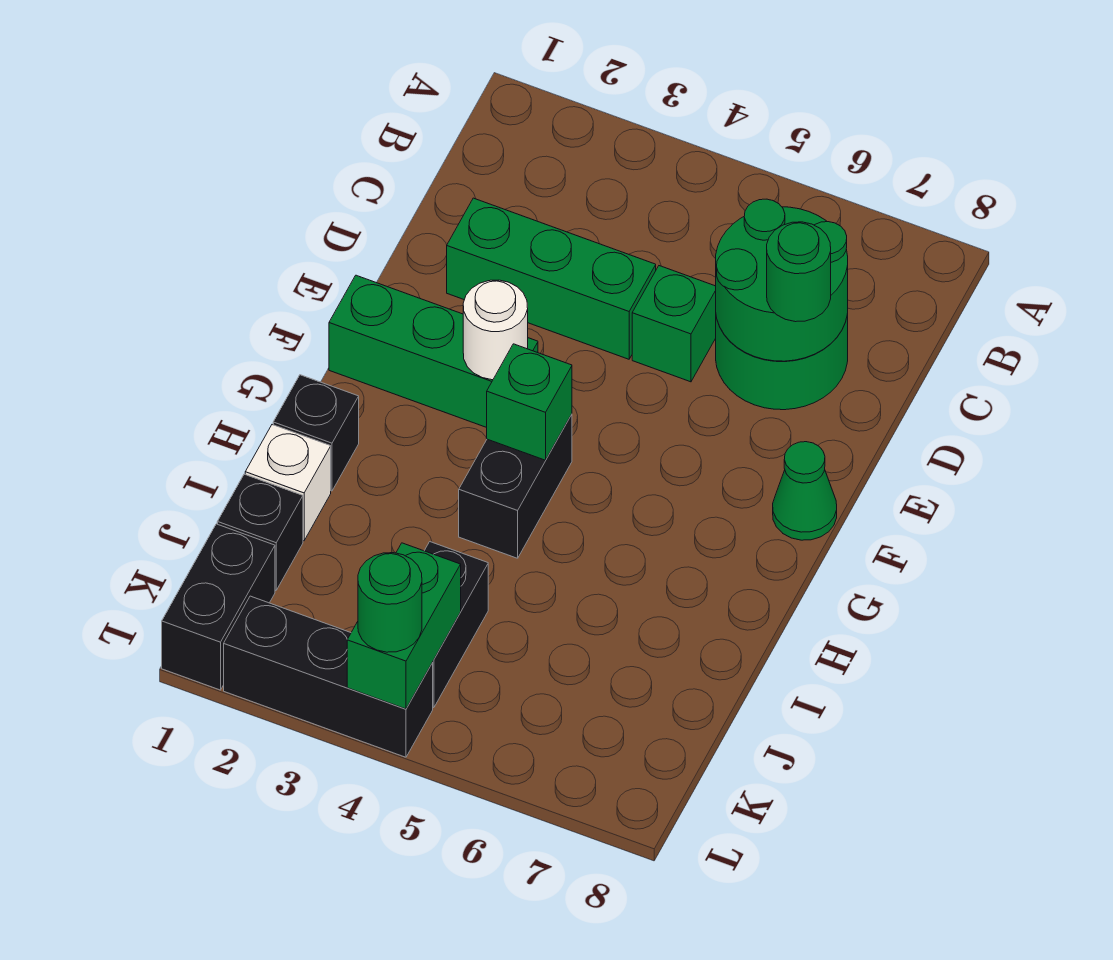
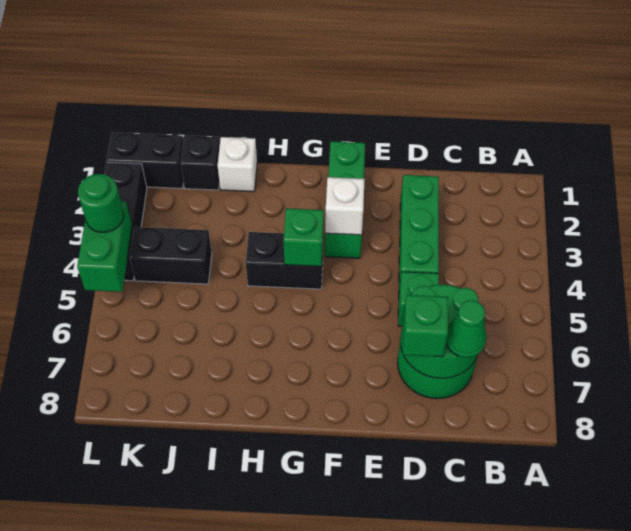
green 1x1 round brick [767,222,831,322] -> green 1x1 brick [402,295,448,357]
white 1x1 round brick [463,280,528,380] -> white 1x1 brick [325,177,365,235]
green 1x1 cone [773,442,837,540] -> green 1x1 cone moved to [446,300,487,358]
black 1x1 brick [273,375,359,491] -> none
green 1x2 brick [347,543,461,709] -> green 1x2 brick turned to [77,201,132,292]

